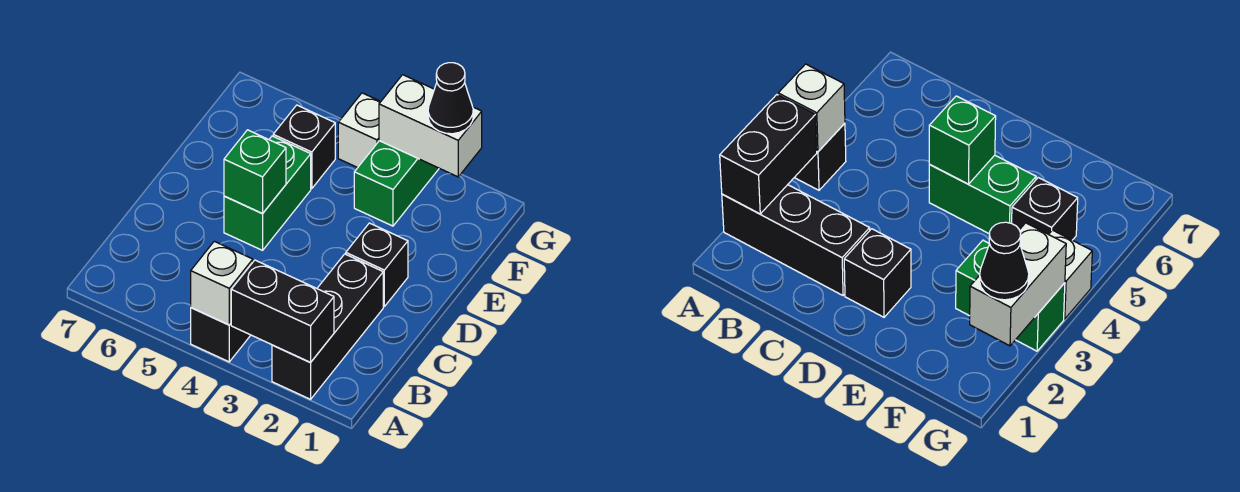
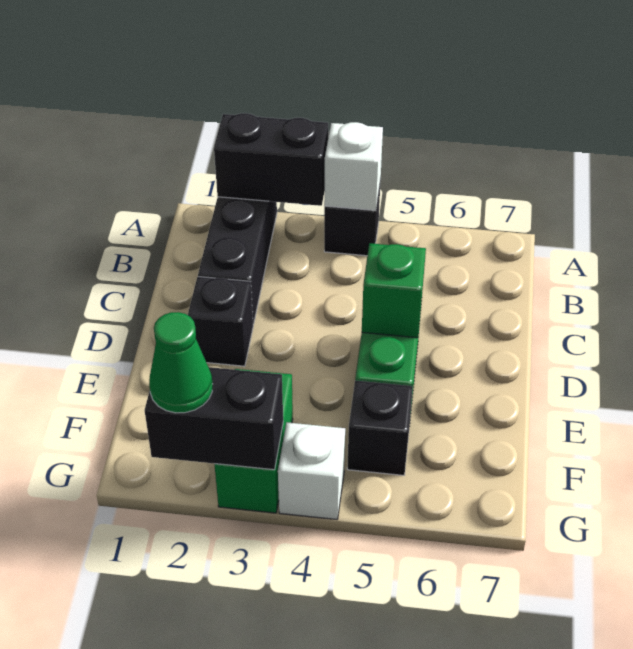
white 1x2 brick [379,75,482,177] -> black 1x2 brick [145,367,283,470]
black 1x1 cone [428,63,473,134] -> green 1x1 cone [149,312,212,413]

